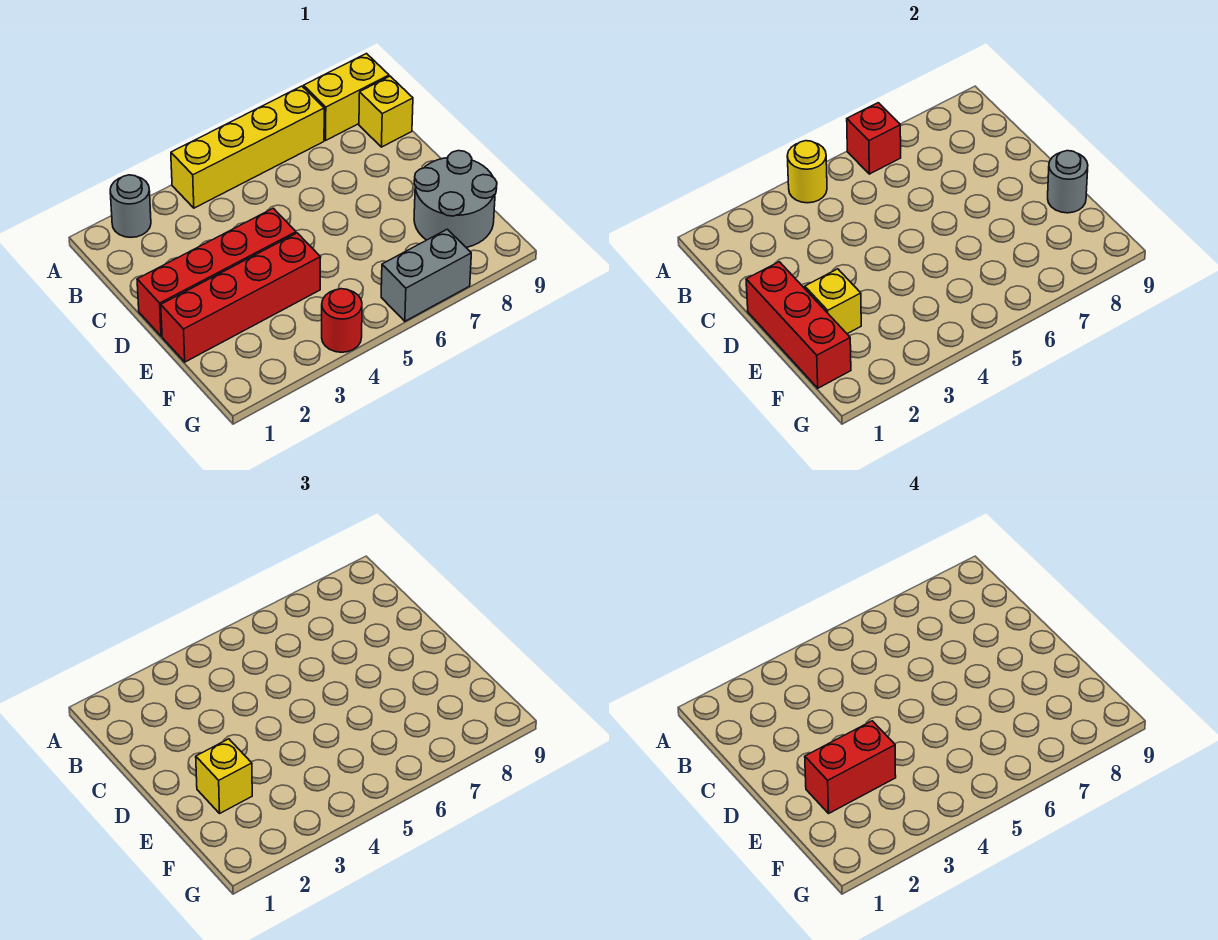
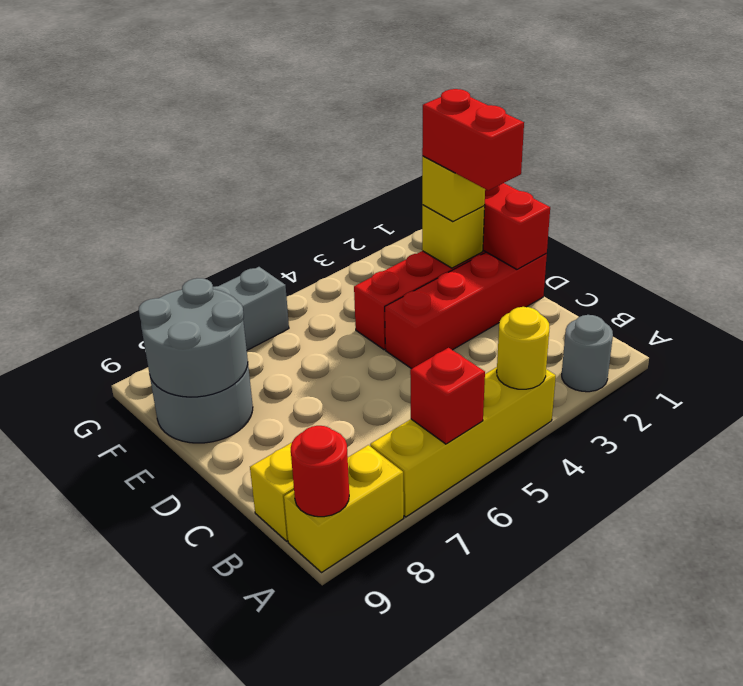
red 1x2 brick [805,721,896,813] -> red 1x2 brick turned to [422,89,524,190]
grey 1x1 round brick [1048,151,1088,213] -> grey 2x2 round brick [139,278,248,397]
red 1x1 round brick [322,289,362,352] -> red 1x1 round brick moved to [291,426,349,517]

